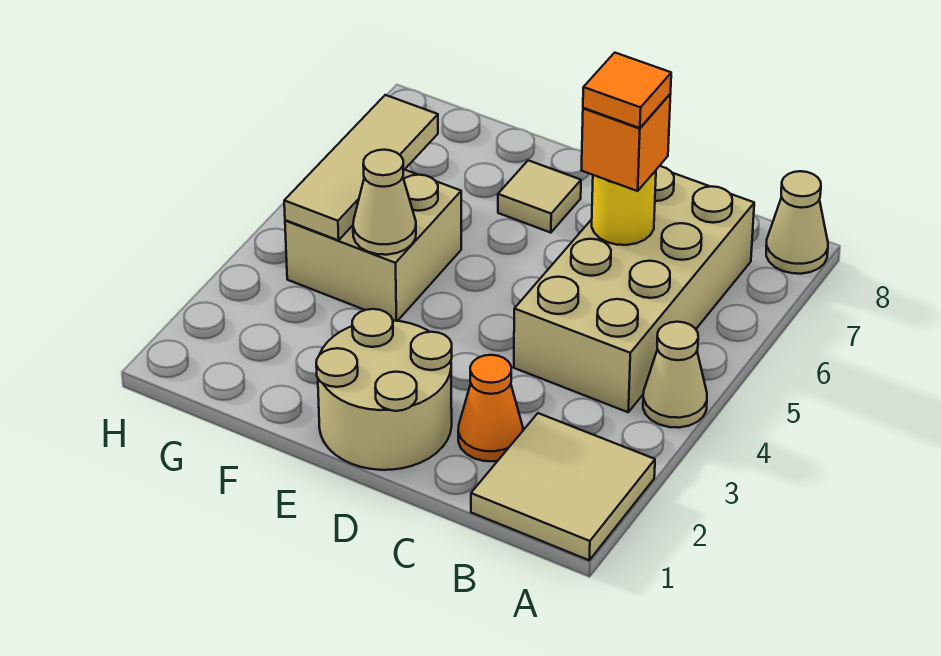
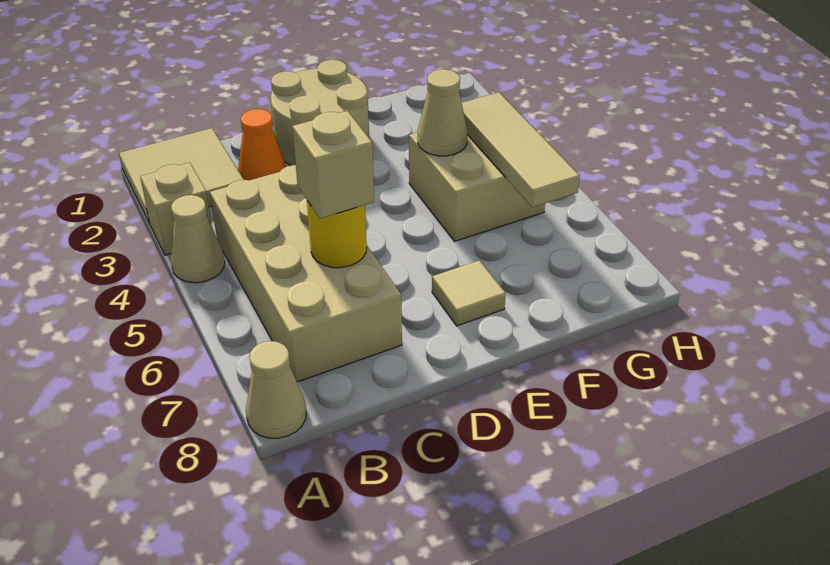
none -> tan 1x1 brick [140,163,212,255]
orange 1x1 brick [581,94,671,191] -> tan 1x1 brick [292,111,374,219]
orange 1x1 tile [583,53,671,128] -> none

